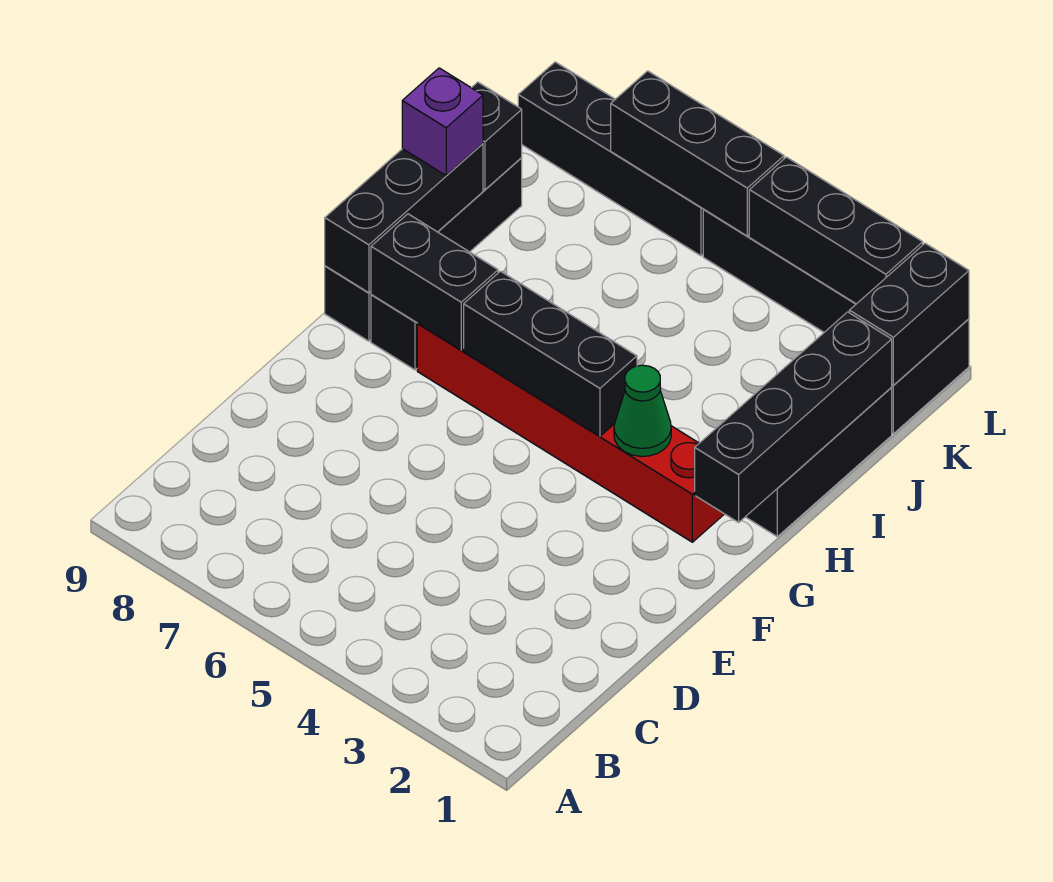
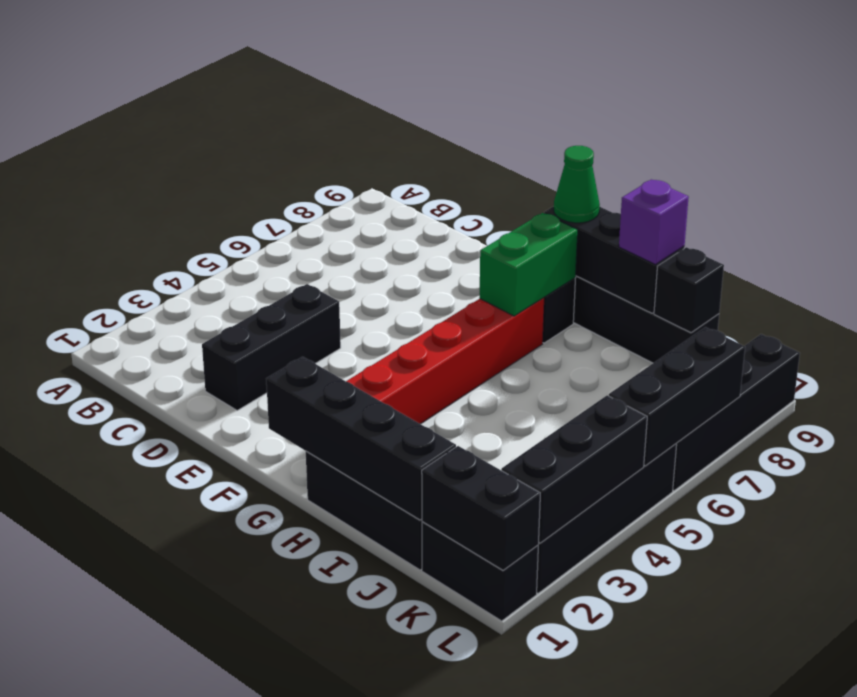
green 1x1 cone [614,365,671,457] -> green 1x1 cone moved to [554,146,600,223]
black 1x3 brick [464,271,637,436] -> black 1x3 brick moved to [202,284,341,410]
black 1x2 brick [371,214,498,350] -> green 1x2 brick [479,213,578,316]

